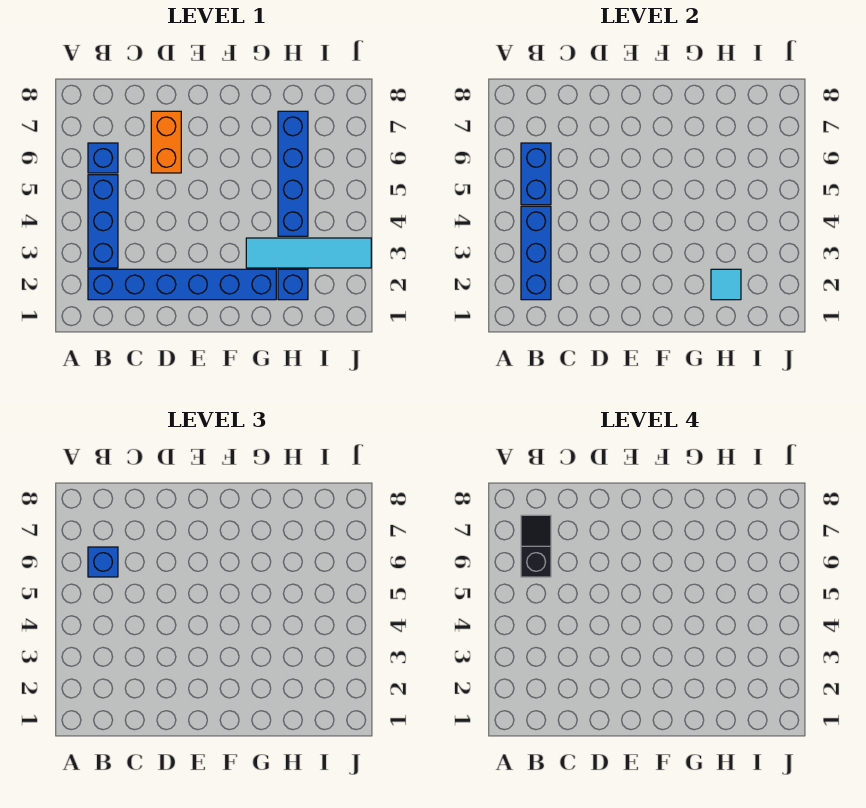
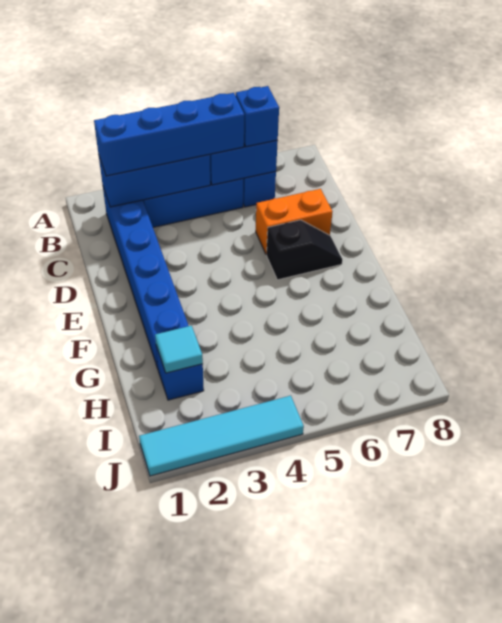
black 1x2 slope [521,515,551,577] -> black 1x2 slope moved to [266,220,342,280]
cyan 1x4 tile [246,238,371,268] -> cyan 1x4 tile turned to [139,396,304,476]
blue 1x4 brick [278,111,308,236] -> blue 1x4 brick moved to [94,93,244,176]

